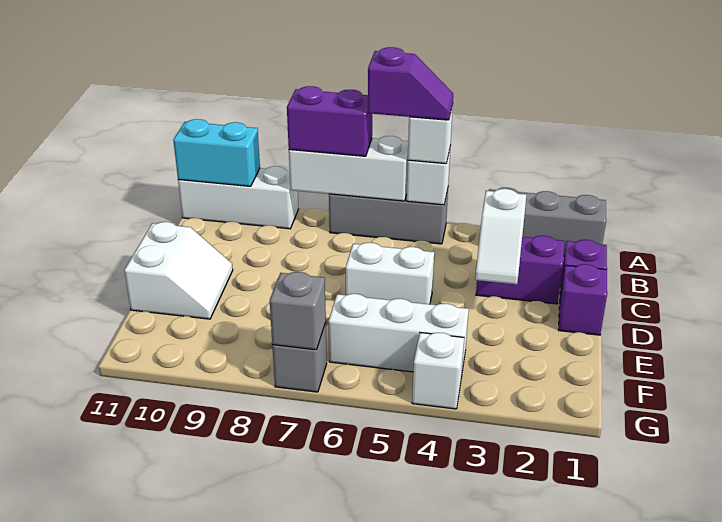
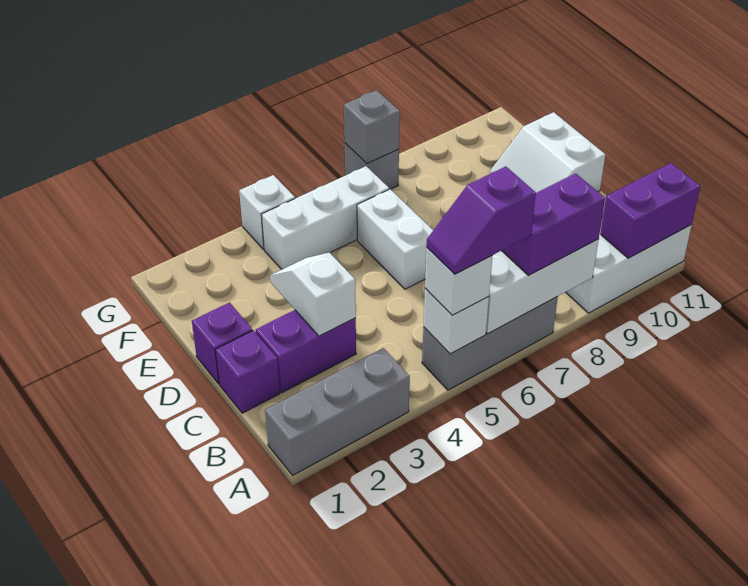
cyan 1x2 brick [173,119,260,186] -> purple 1x2 brick [600,163,700,258]
white 1x2 brick [346,243,434,304] -> white 1x2 brick turned to [357,189,433,289]

